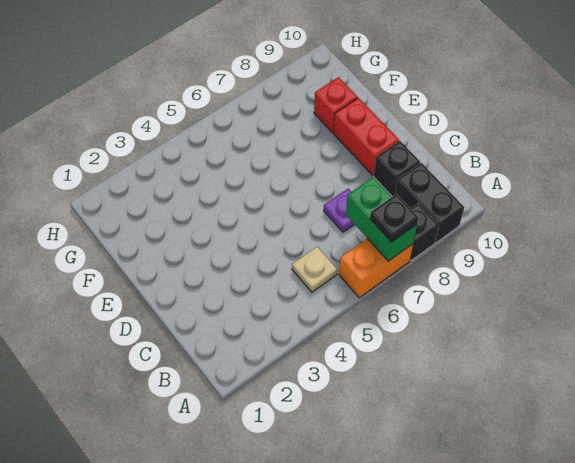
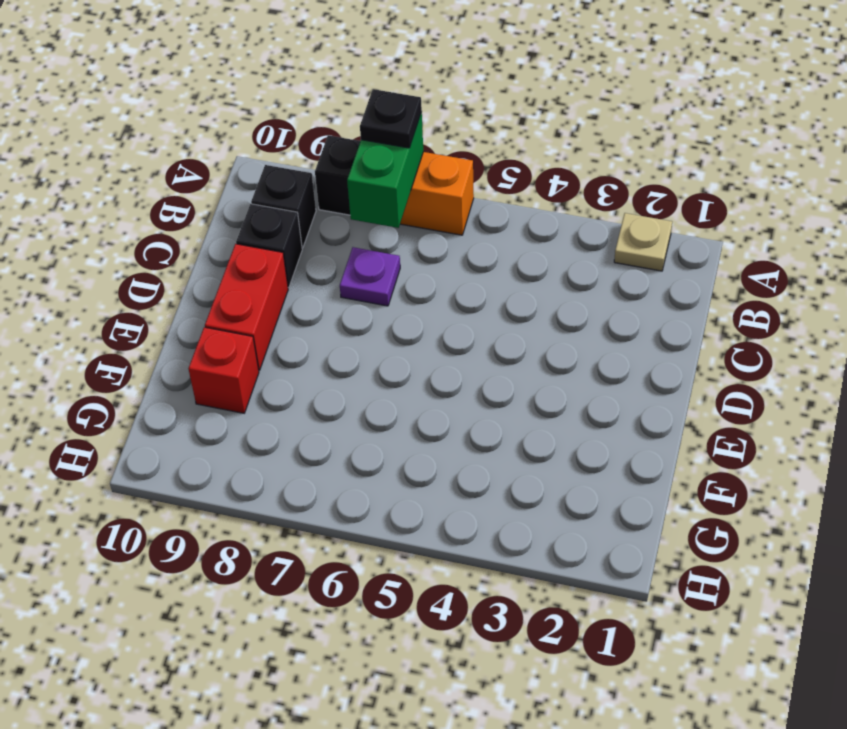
black 1x2 brick [395,163,464,243] -> black 1x1 brick [251,165,316,248]
tan 1x1 plate [292,247,337,292] -> tan 1x1 plate moved to [614,213,672,271]

